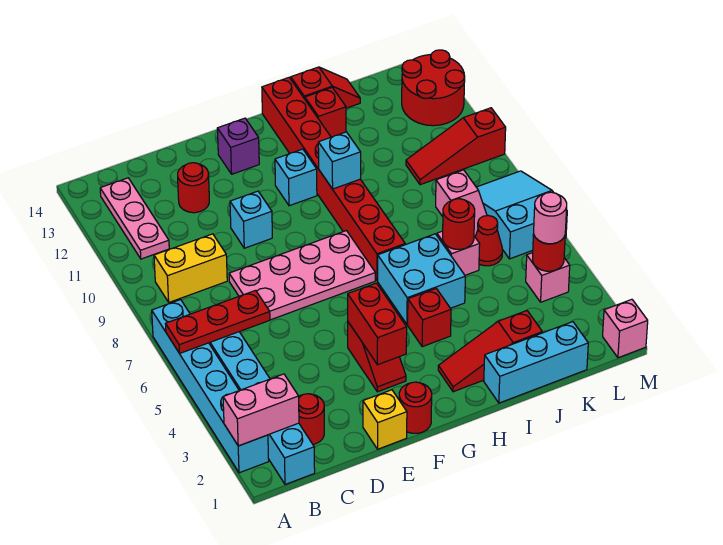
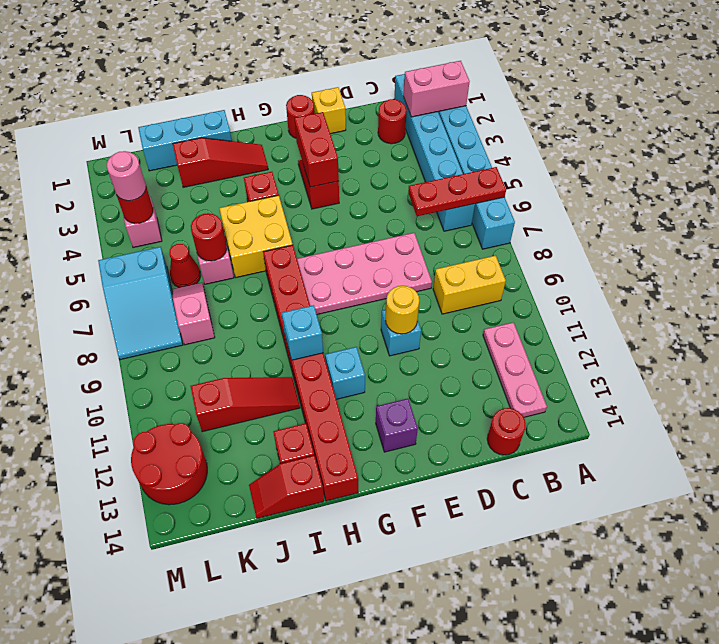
red 1x1 round brick [178,163,209,213] -> red 1x1 round brick moved to [487,408,526,455]
none -> yellow 1x1 round brick [386,286,419,334]
cyan 2x2 brick [378,234,465,324] -> yellow 2x2 brick [219,195,293,277]
red 1x3 slope [406,108,506,185] -> red 1x3 slope moved to [191,377,300,432]
pink 1x1 brick [603,299,648,358] -> none

